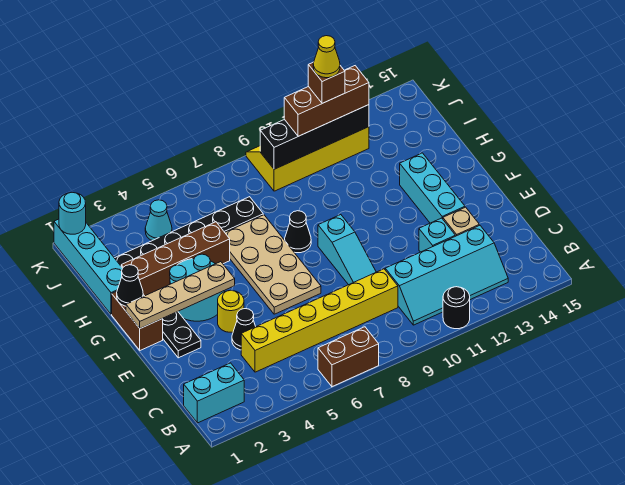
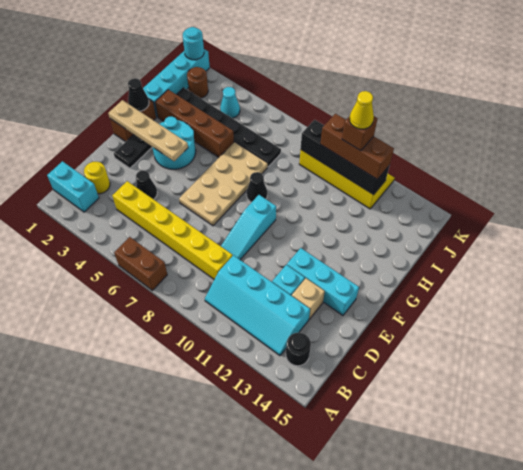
black 1x1 round brick [443,287,470,329] -> black 1x1 round brick moved to [286,333,311,366]
yellow 1x1 round brick [218,290,244,332] -> yellow 1x1 round brick moved to [84,162,110,194]
cyan 1x3 brick [400,153,465,223] -> cyan 1x3 brick turned to [287,248,359,315]
none -> brown 1x1 round brick [187,67,208,98]

